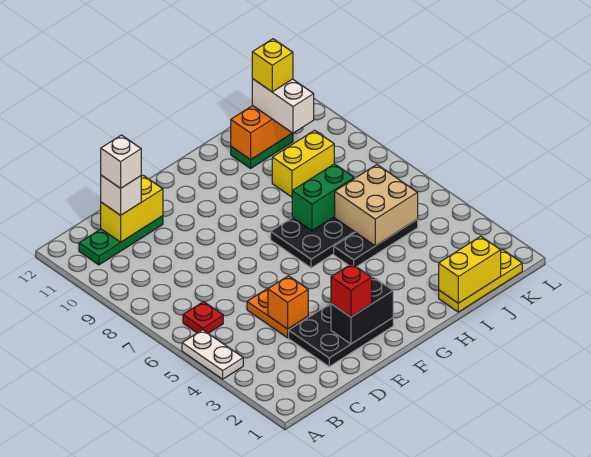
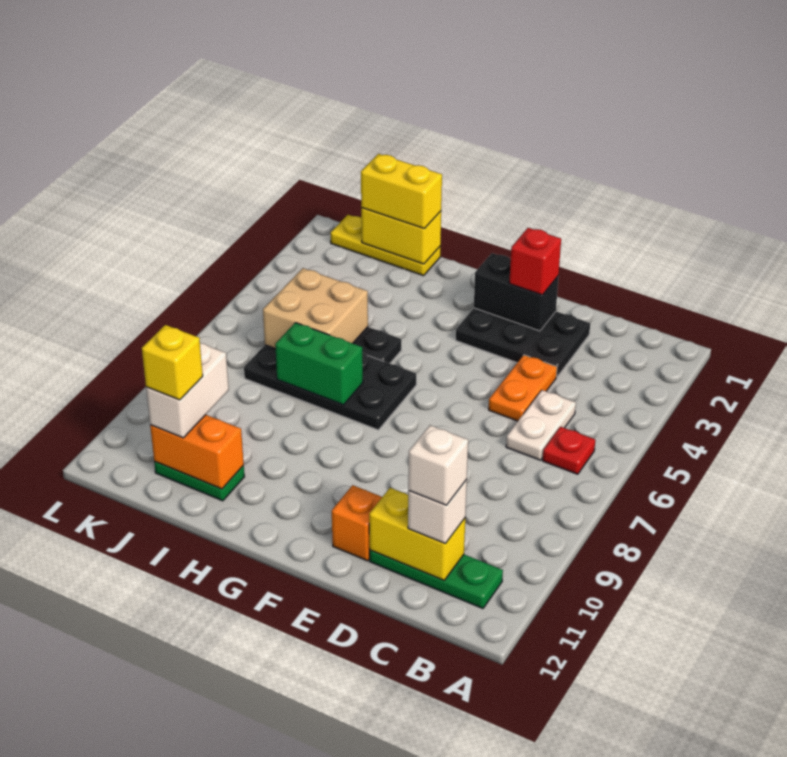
white 1x2 plate [182,330,243,379] -> white 1x2 plate moved to [506,390,576,460]
orange 1x1 brick [268,276,308,329] -> orange 1x1 brick moved to [332,485,382,561]
yellow 1x2 brick [272,130,334,197] -> yellow 1x2 brick moved to [361,154,442,229]

